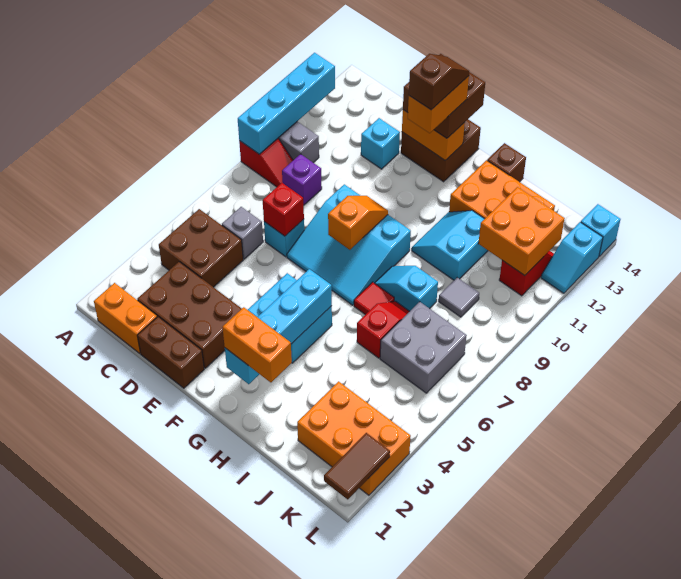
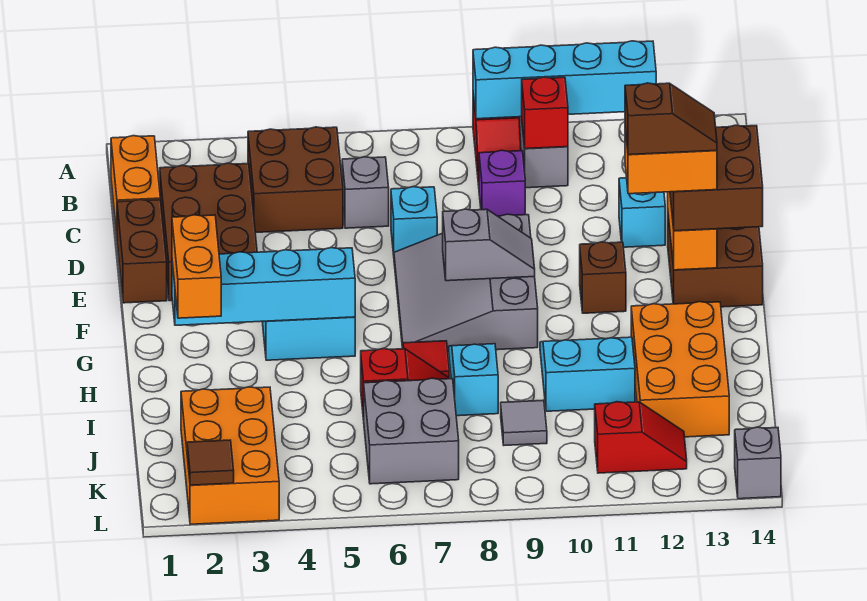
red 1x1 brick [263,183,304,236] -> red 1x1 brick moved to [522,77,568,149]
cyan 3x3 slope [287,184,411,305] -> grey 3x3 slope [394,214,538,352]
orange 1x2 slope [328,196,388,250] -> grey 1x2 slope [443,209,535,281]
brown 1x1 brick [487,143,526,182] -> brown 1x1 brick moved to [580,242,626,313]
orange 2x2 brick [478,187,565,276] -> none
brown 1x2 tile [324,433,390,499] -> brown 1x1 tile [187,440,234,485]
cyan 1x2 slope [541,222,603,293] -> none
cyan 1x1 brick [581,204,621,256] -> grey 1x1 brick [735,427,781,499]

